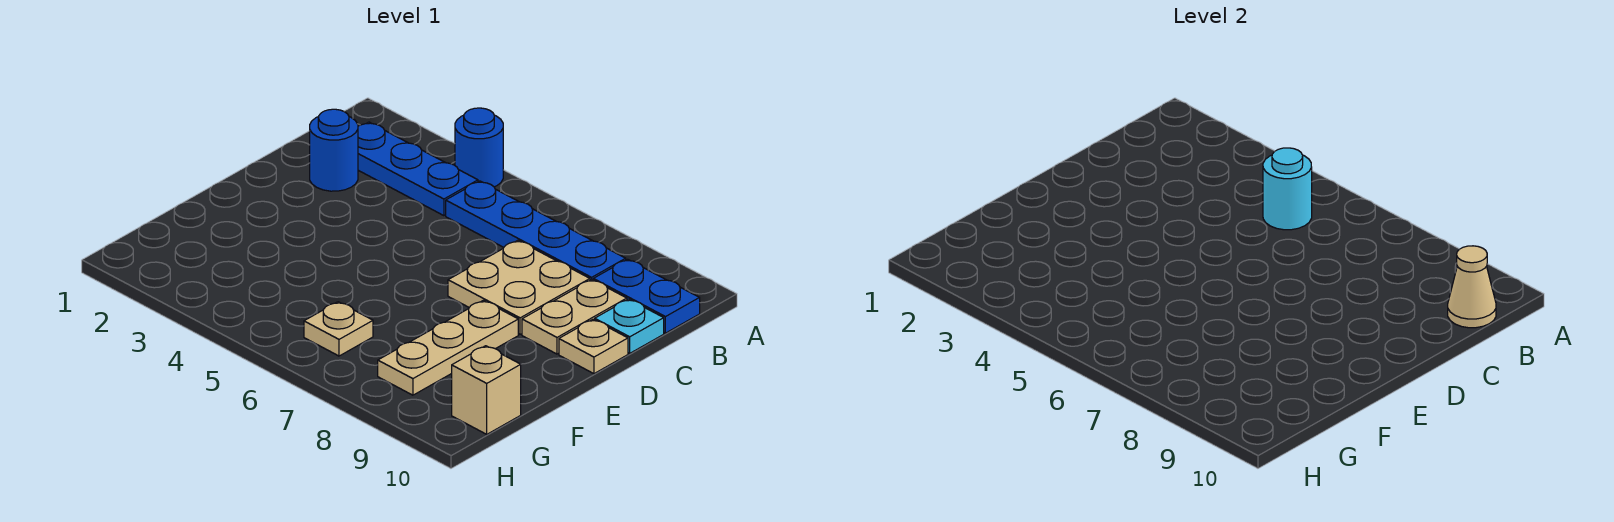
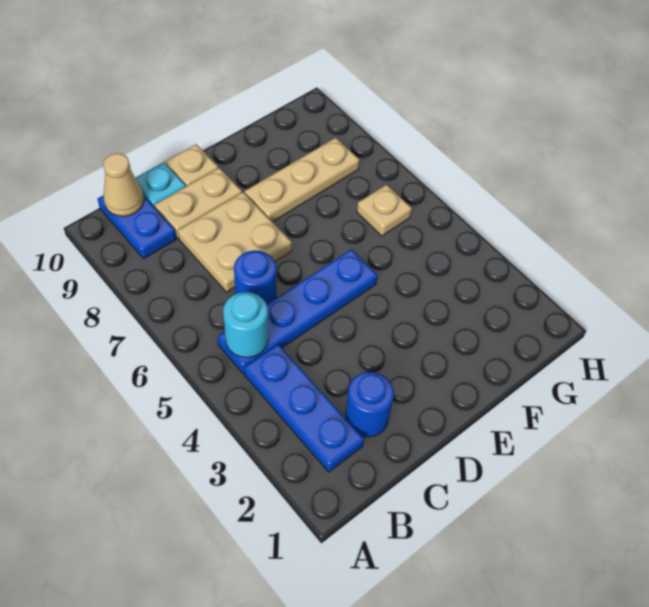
blue 1x1 round brick [455,108,503,187] -> blue 1x1 round brick moved to [234,250,276,304]
blue 1x4 plate [446,181,626,280] -> blue 1x4 plate turned to [217,249,378,374]
tan 1x1 brick [452,346,521,434] -> none

